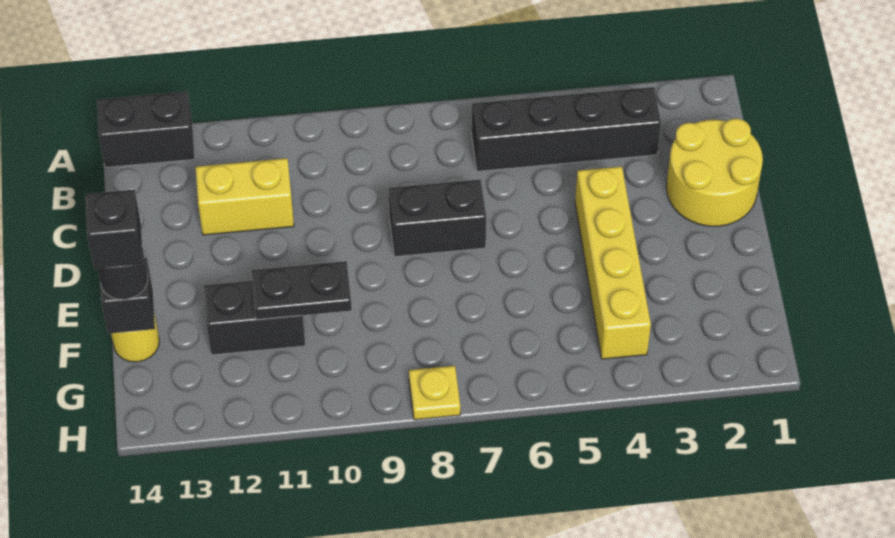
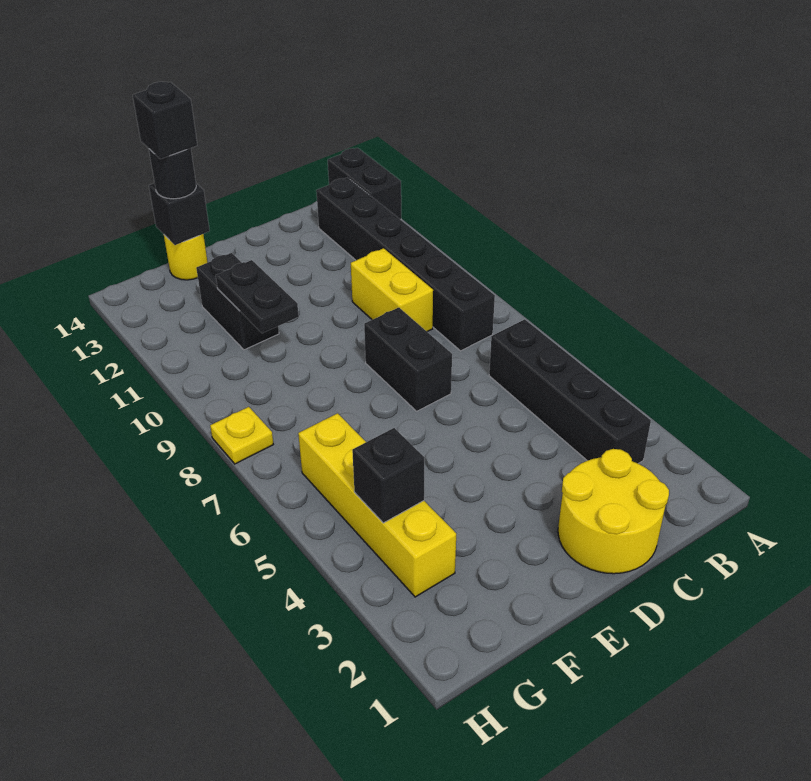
none -> black 1x6 brick [316,178,495,351]
yellow 1x2 brick [196,158,294,235] -> yellow 1x2 brick moved to [351,248,433,332]
yellow 1x4 brick [575,166,651,359] -> yellow 1x4 brick turned to [298,413,456,597]
none -> black 1x1 brick [352,428,424,523]

